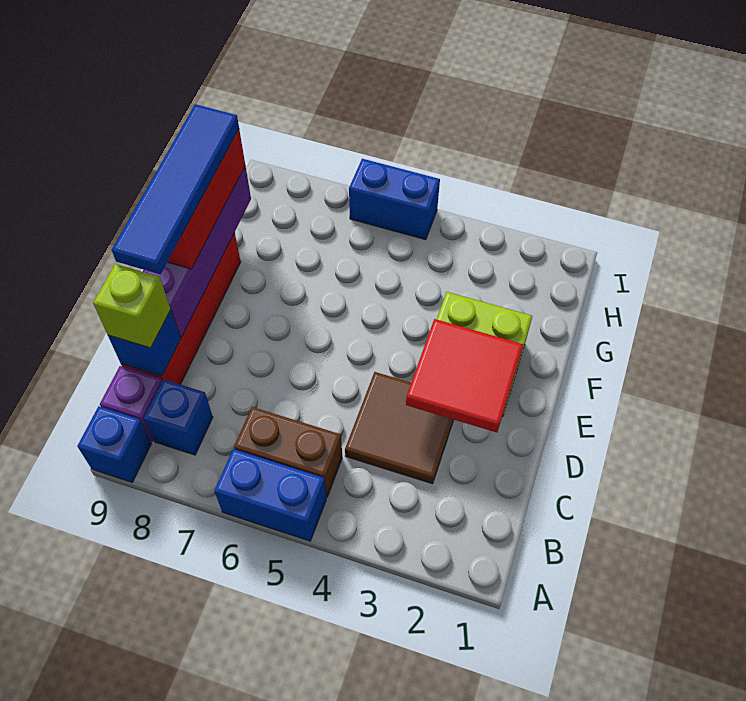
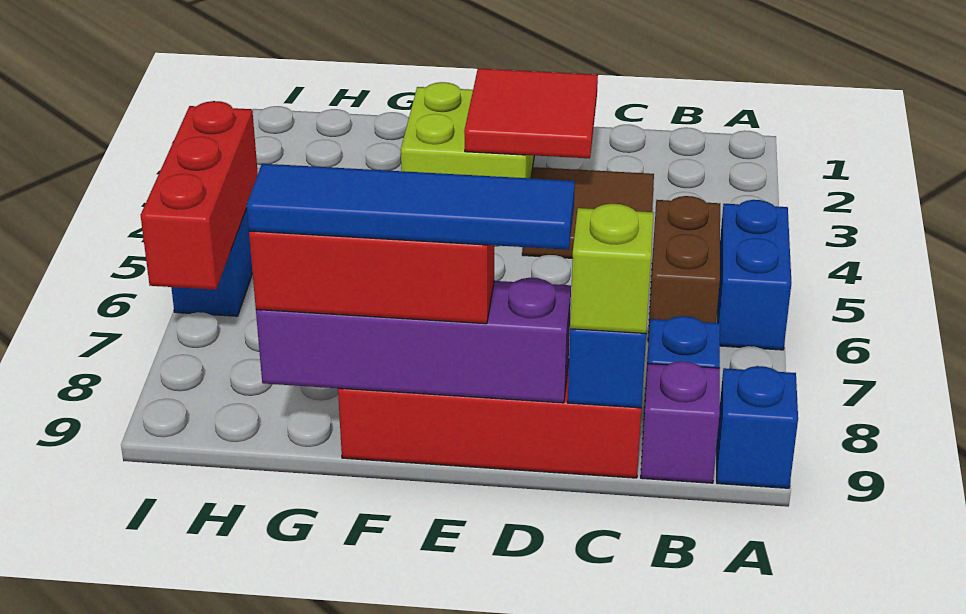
none -> red 1x3 brick [141,101,258,290]

